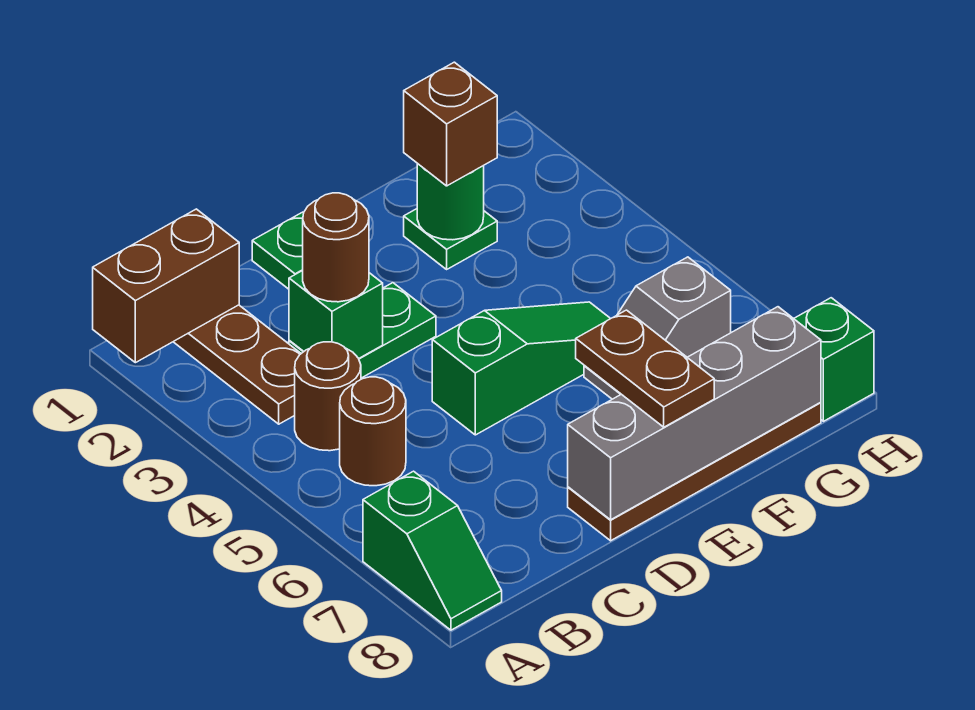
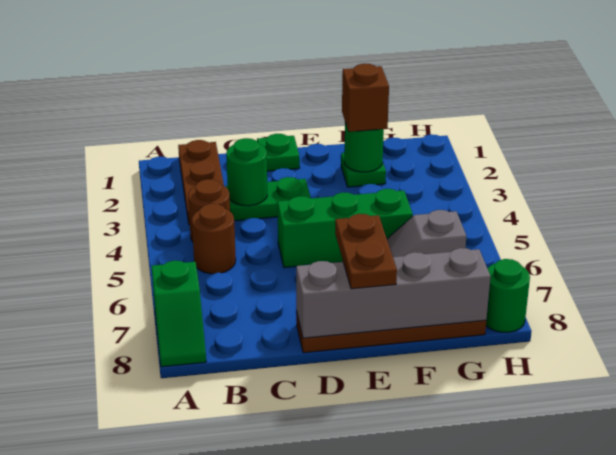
brown 1x2 brick [93,209,239,363] -> none
green 1x1 brick [289,271,383,358] -> green 1x1 round brick [226,138,267,206]
brown 1x1 round brick [303,193,369,302] -> none
green 1x3 slope [432,302,610,435] -> green 1x3 brick [277,189,413,268]
green 1x1 brick [794,298,874,421] -> green 1x1 round brick [486,259,530,332]

